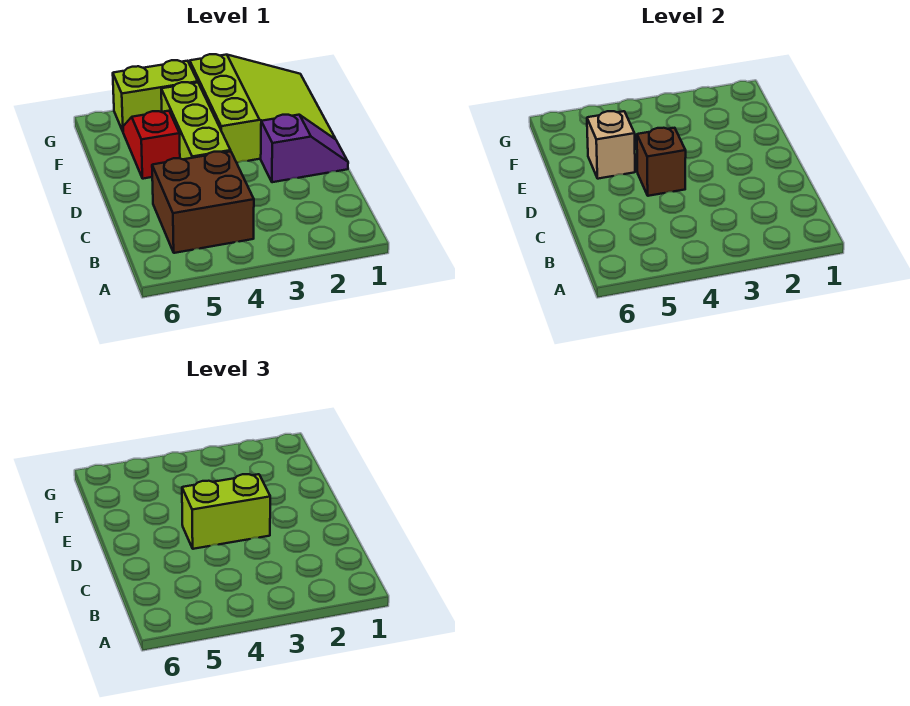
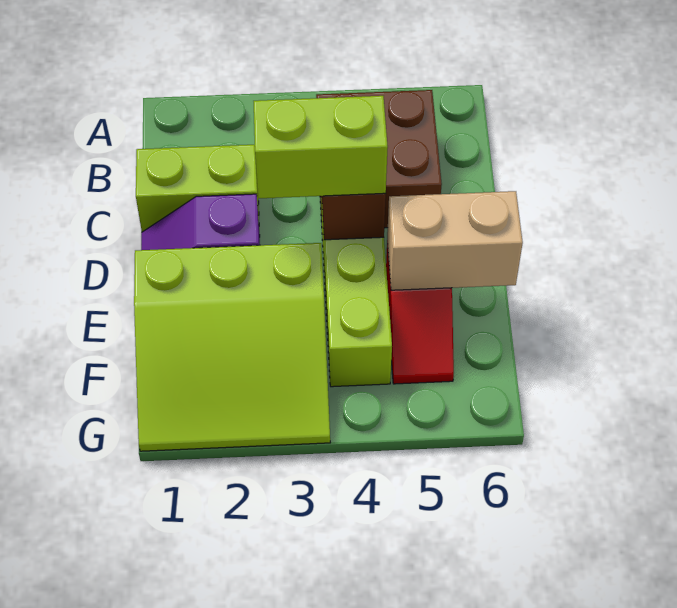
lime 3x3 slope [190,54,335,163] -> lime 3x3 slope turned to [134,243,330,451]
tan 1x1 brick [587,111,635,179] -> tan 1x2 brick [387,191,523,290]
lime 1x2 brick [113,60,198,131] -> lime 1x2 brick moved to [136,145,259,232]

